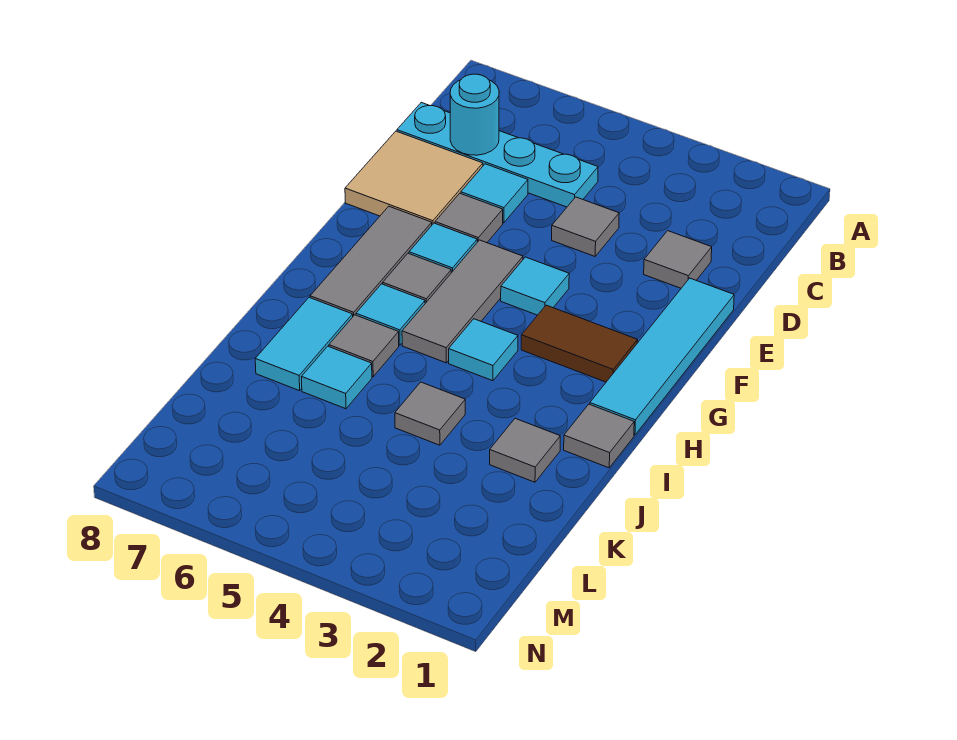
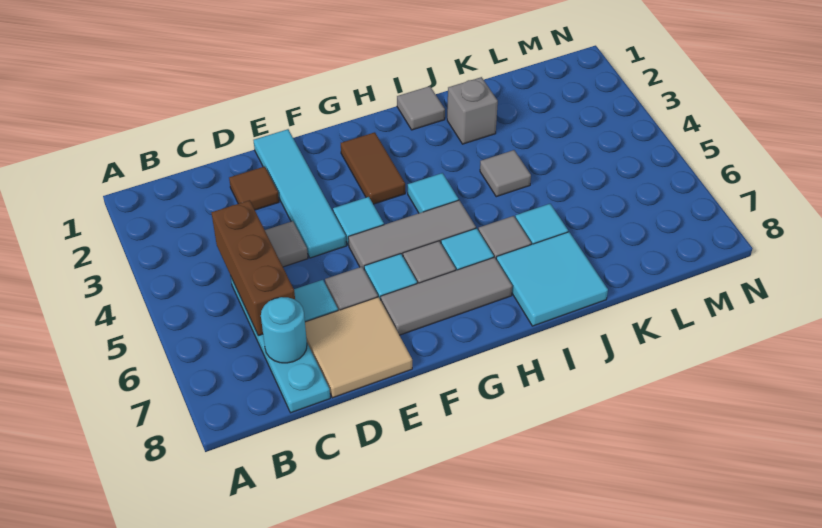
none -> brown 1x3 brick [211,200,295,336]
grey 1x1 tile [644,231,712,288] -> brown 1x1 tile [229,166,279,210]
cyan 1x4 tile [590,278,734,435] -> cyan 1x4 tile turned to [254,129,346,258]
cyan 1x2 tile [255,298,353,391] -> cyan 2x2 tile [496,232,608,326]
grey 1x1 tile [490,418,560,482] -> grey 1x1 brick [447,77,498,144]

